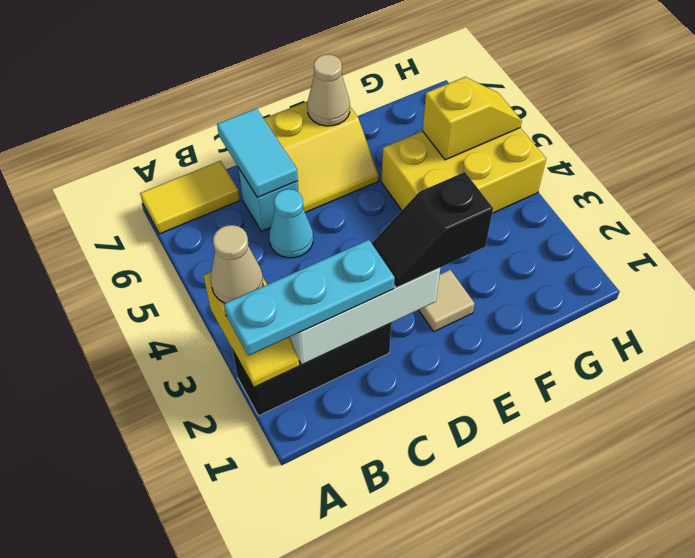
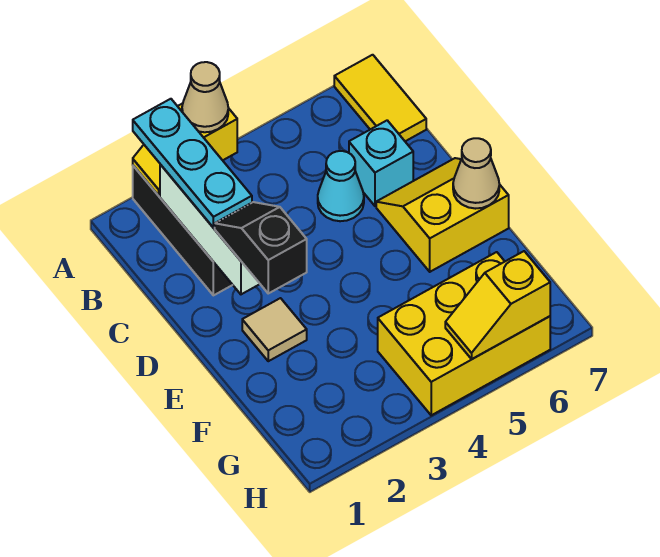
cyan 1x2 tile [217,108,298,198] -> none
yellow 2x2 slope [264,102,379,213] -> yellow 2x2 slope turned to [376,158,509,272]
yellow 2x3 brick [381,128,546,213] -> yellow 2x3 brick turned to [378,252,550,415]
yellow 1x2 slope [422,77,522,160] -> yellow 1x2 slope turned to [445,251,550,359]

